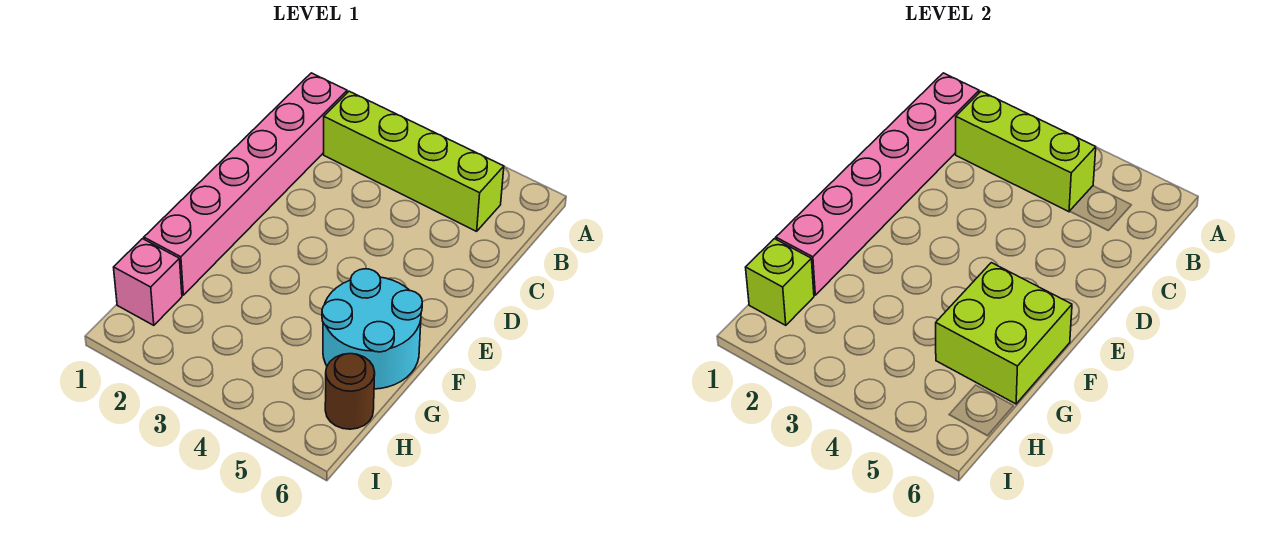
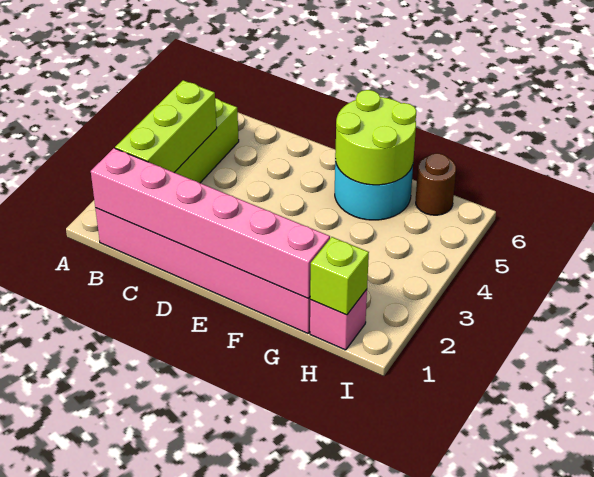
lime 2x2 brick [936,263,1072,404] -> lime 2x2 round brick [335,90,416,185]

